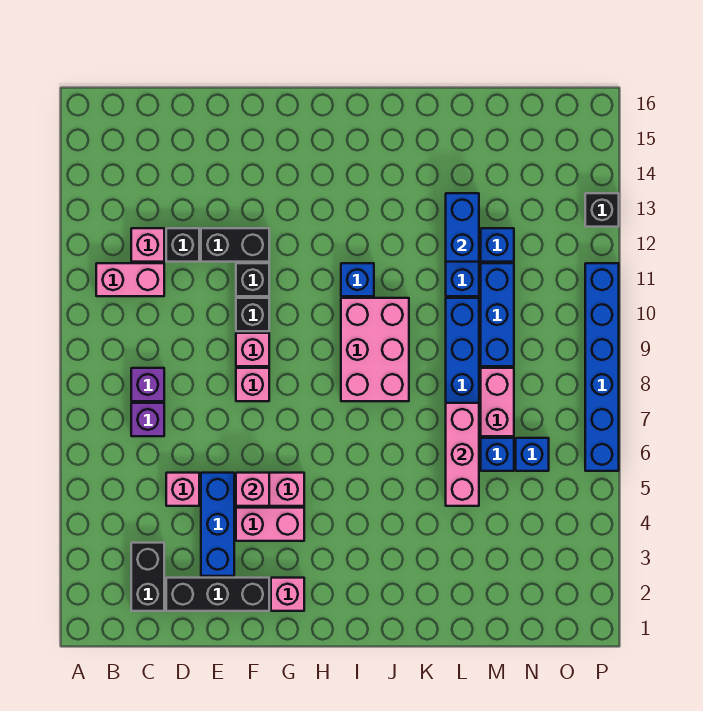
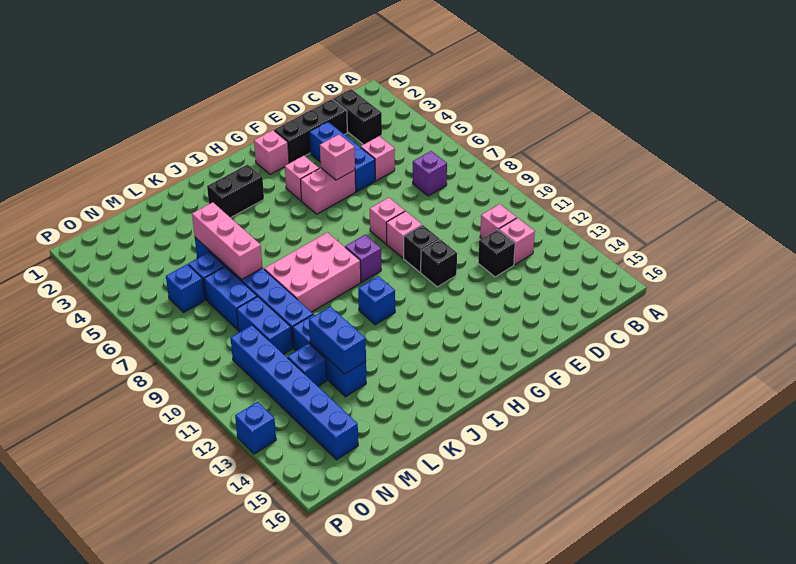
pink 1x2 brick [96,263,164,296] -> pink 1x1 brick [480,204,517,239]
purple 1x1 brick [131,368,164,401] -> purple 1x1 brick moved to [345,235,381,282]
black 1x2 brick [201,228,269,262] -> black 1x2 brick moved to [207,164,264,218]
pink 1x2 brick [236,508,304,541] -> pink 1x1 brick [285,156,319,201]
pink 2x3 brick [341,298,409,401] -> pink 2x3 brick turned to [264,232,361,312]
pink 1x2 brick [481,368,514,436] -> blue 1x2 brick [204,267,257,330]
blue 1x3 brick [481,263,514,366] -> blue 1x2 brick [237,297,292,354]
blue 1x6 brick [585,263,619,471] -> blue 1x6 brick moved to [231,325,358,460]
black 1x1 brick [585,193,619,227] -> blue 1x1 brick [235,402,276,454]

